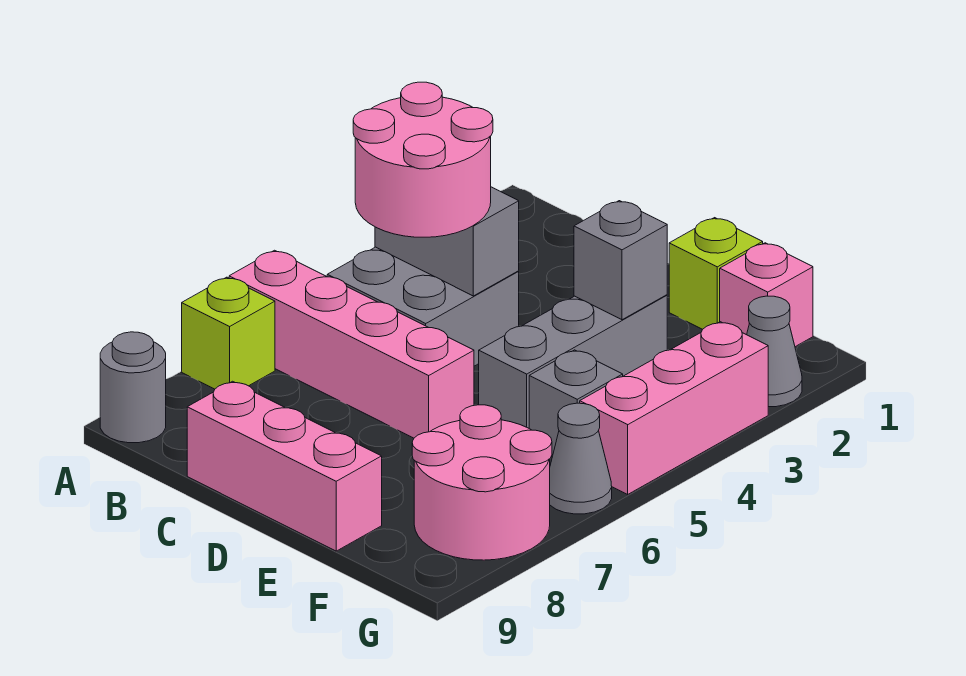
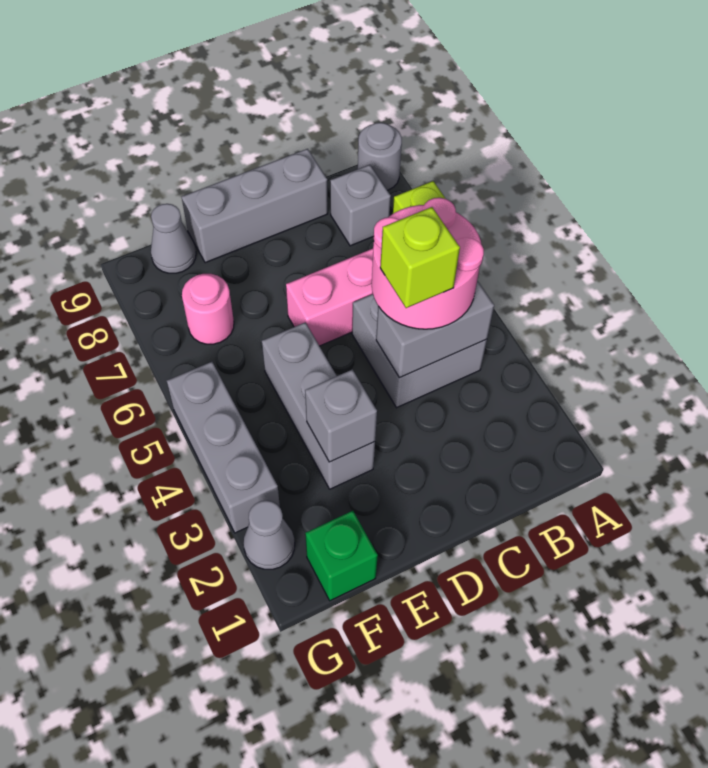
pink 1x3 brick [187,381,382,551] -> grey 1x3 brick [182,149,328,263]
lime 1x1 brick [669,218,763,329] -> lime 1x1 brick moved to [380,207,460,308]
pink 1x1 brick [720,243,813,347] -> green 1x1 brick [305,511,378,601]
grey 1x1 brick [529,350,623,457] -> grey 1x1 brick moved to [330,165,391,246]
pink 2x2 round brick [412,405,552,560] -> pink 1x1 round brick [182,274,234,344]
pink 1x3 brick [580,322,768,494] -> grey 1x3 brick [167,362,280,533]
grey 1x1 cone [550,403,612,514] -> grey 1x1 cone moved to [151,204,196,273]

